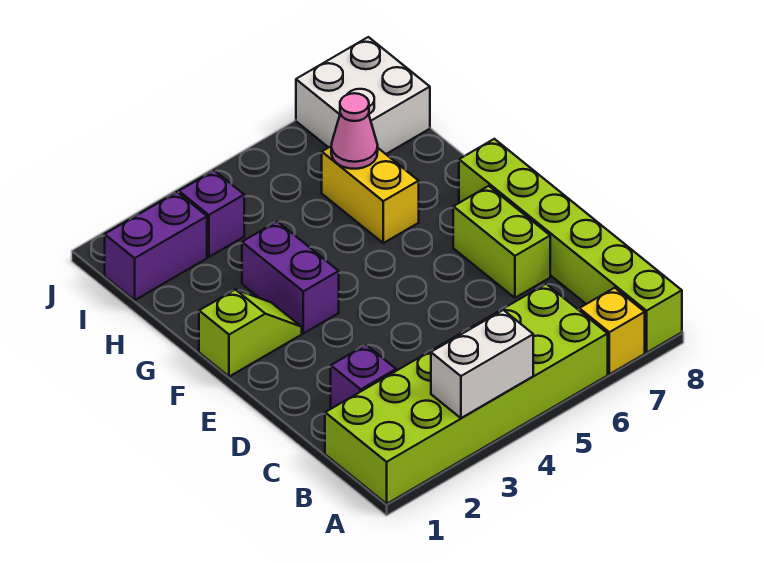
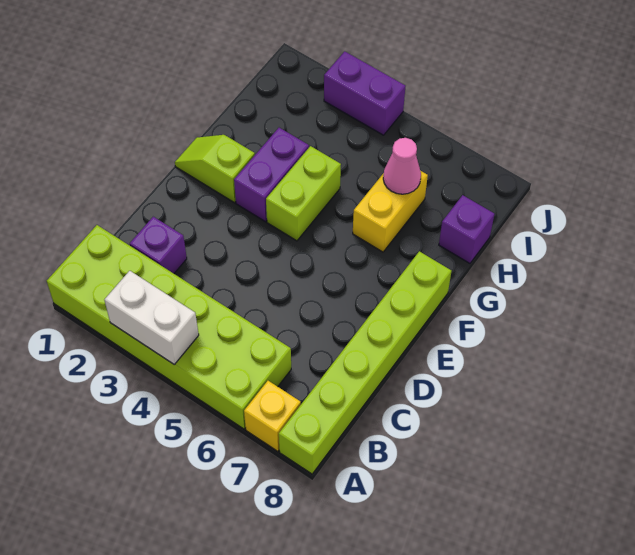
lime 1x2 brick [453,186,550,298] -> lime 1x2 brick moved to [266,146,341,241]
lime 1x2 slope [199,290,302,377] -> lime 1x2 slope turned to [175,135,255,203]
purple 1x2 brick [105,192,207,300] -> purple 1x2 brick moved to [324,51,405,135]
purple 1x1 brick [179,171,244,257] -> purple 1x1 brick moved to [439,195,494,263]
white 2x2 brick [296,37,430,154] -> none

